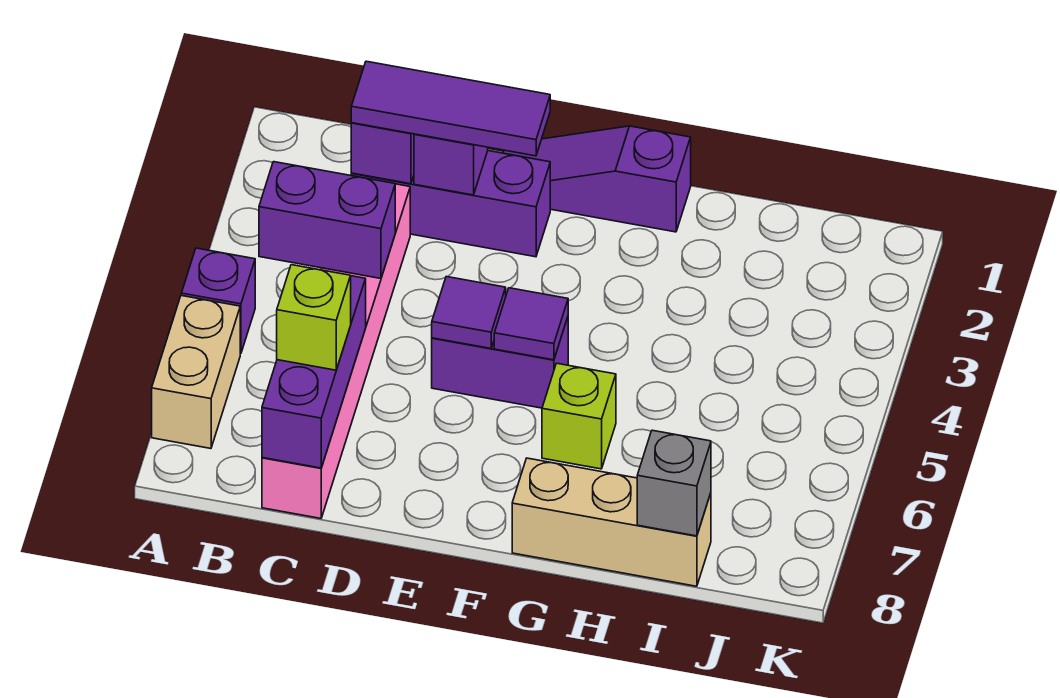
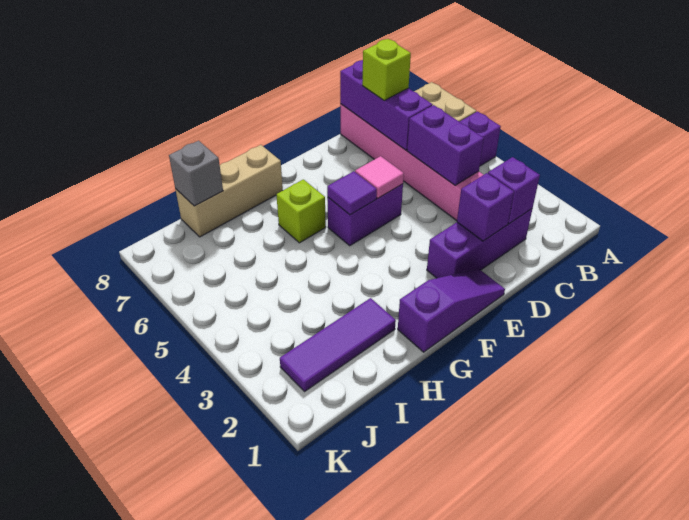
purple 1x2 brick [259,162,395,279] -> purple 1x2 brick turned to [407,105,484,185]
purple 1x3 tile [351,61,550,156] -> purple 1x3 tile moved to [280,298,396,391]
purple 1x1 tile [432,277,506,348] -> pink 1x1 tile [355,156,404,198]

